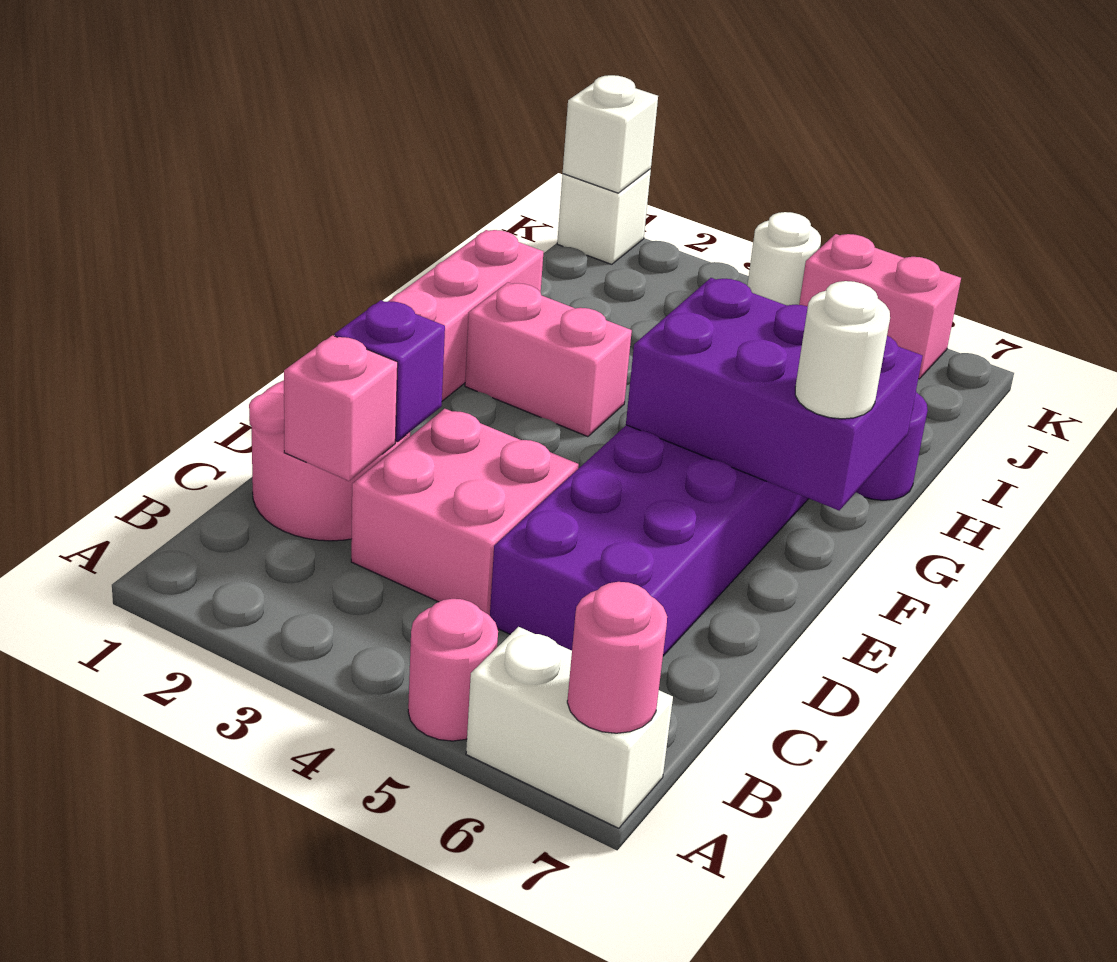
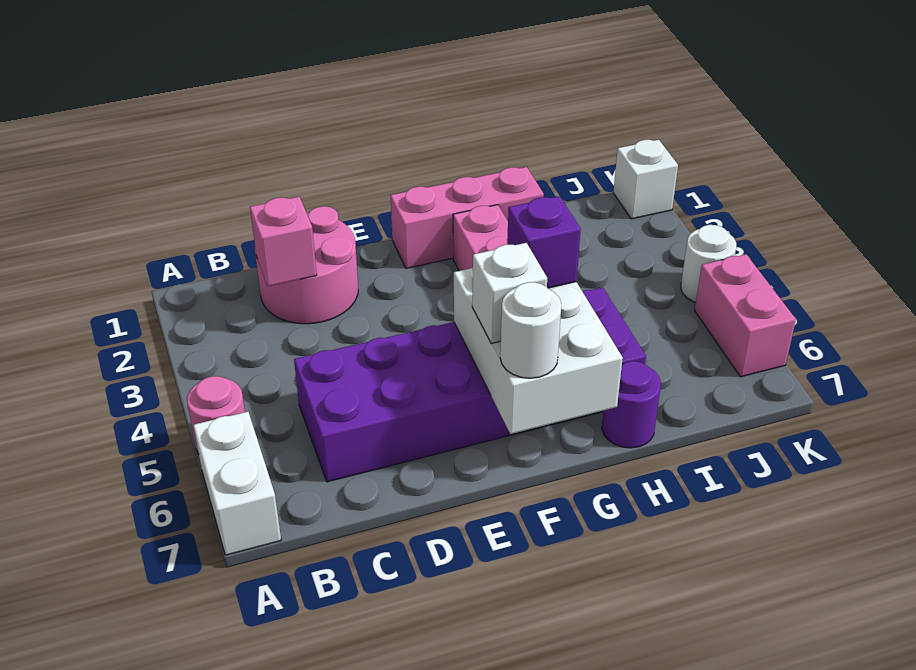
pink 1x1 round brick [567,582,667,733] -> none
pink 2x2 brick [351,409,579,616] -> none
purple 1x1 brick [335,300,445,442] -> purple 1x1 brick moved to [507,196,581,288]
purple 2x3 brick [626,278,923,510] -> white 2x3 brick [454,268,623,434]
white 1x1 brick [563,75,658,193] -> white 1x1 brick moved to [472,243,547,344]

